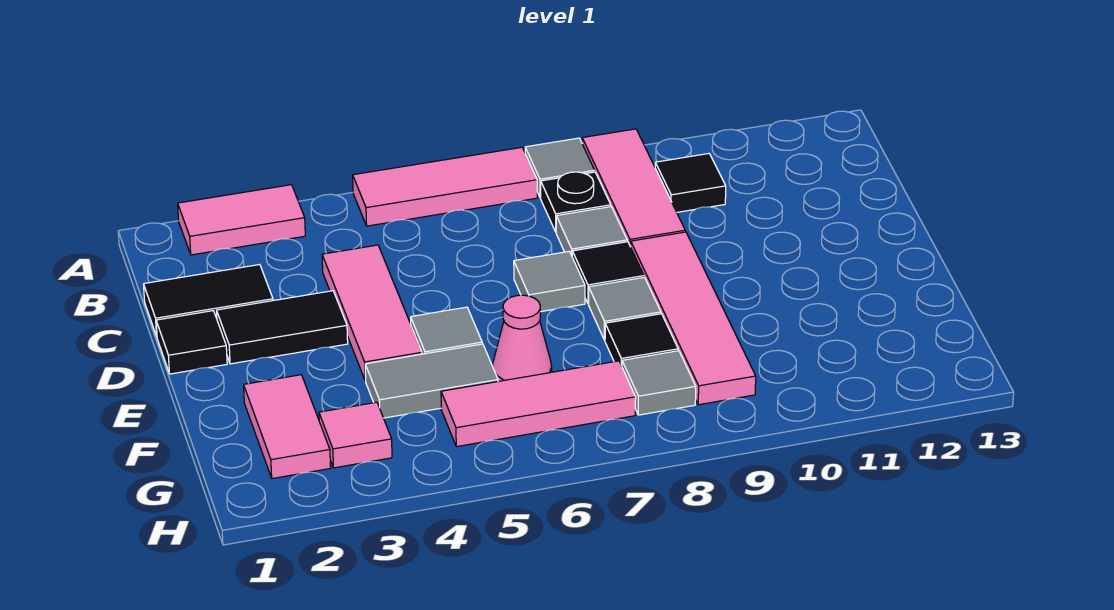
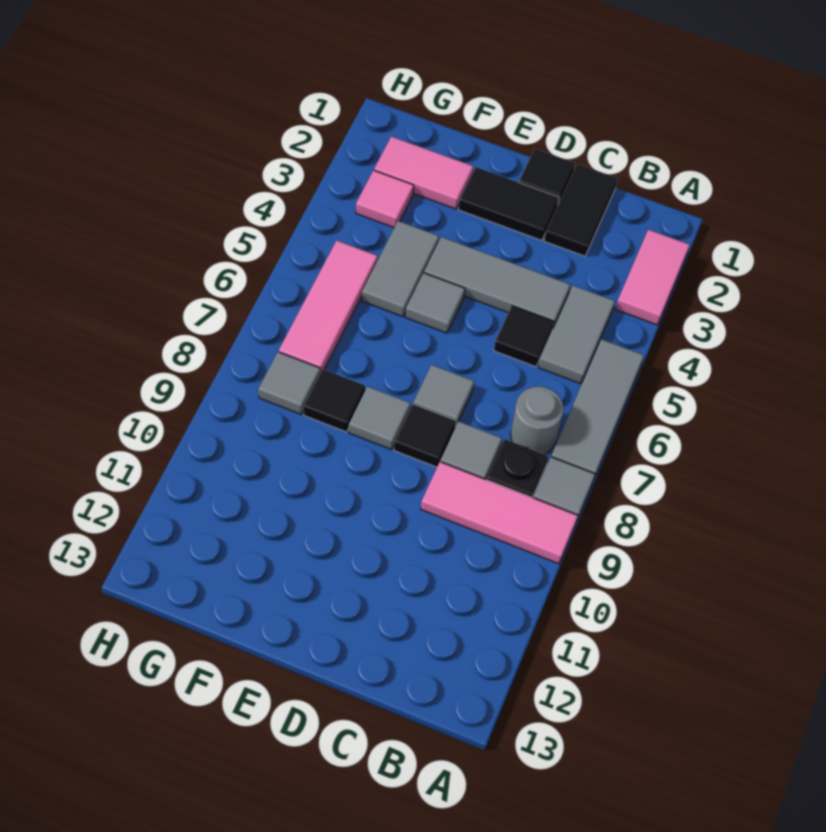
pink 1x3 tile [353,147,537,226] -> grey 1x3 tile [551,339,644,478]
none -> grey 1x2 tile [538,286,615,384]
none -> grey 1x1 round brick [511,387,564,454]
black 1x1 tile [655,154,726,212] -> black 1x1 tile moved to [494,306,554,367]
pink 1x3 tile [322,245,422,381] -> grey 1x3 tile [424,237,570,328]
black 1x2 tile [217,291,348,364] -> black 1x2 tile turned to [458,167,559,240]
pink 1x4 tile [631,232,756,405] -> none
pink 1x1 cone [493,295,552,381] -> none

